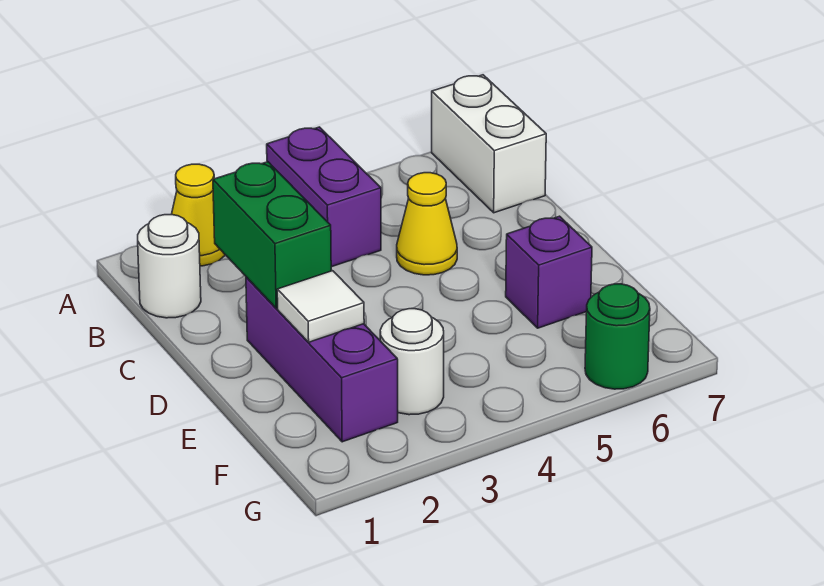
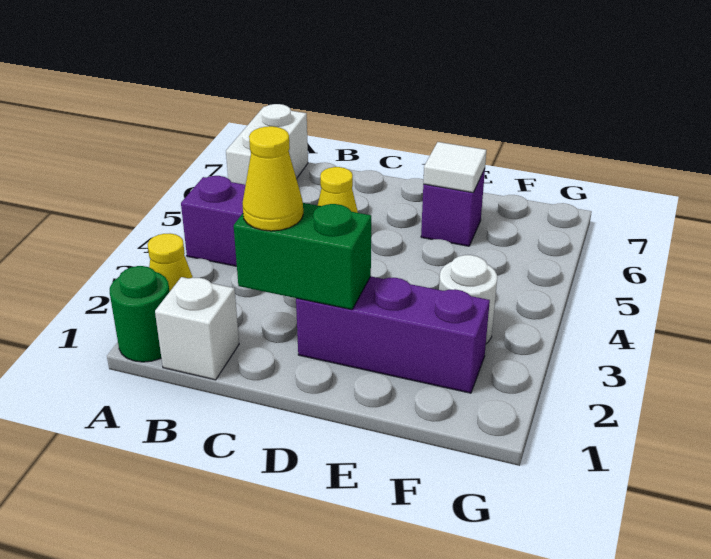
white 1x2 brick [432,75,546,213] -> white 1x2 brick turned to [226,104,308,185]
white 1x1 round brick [138,215,201,318] -> white 1x1 brick [155,277,239,380]
none -> yellow 1x1 cone [242,126,303,231]
white 1x1 tile [277,271,364,342] -> white 1x1 tile moved to [423,142,486,193]
green 1x1 round brick [585,284,650,389] -> green 1x1 round brick moved to [110,266,170,362]

